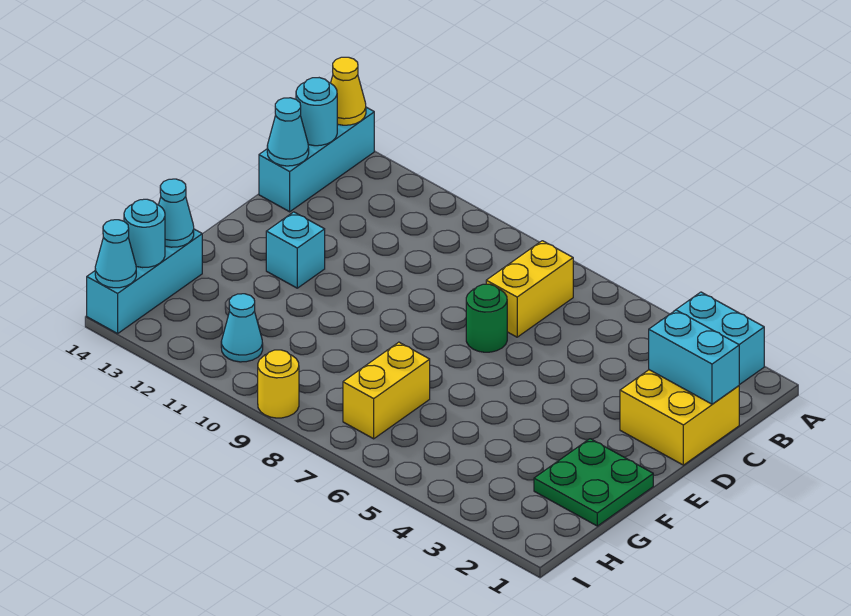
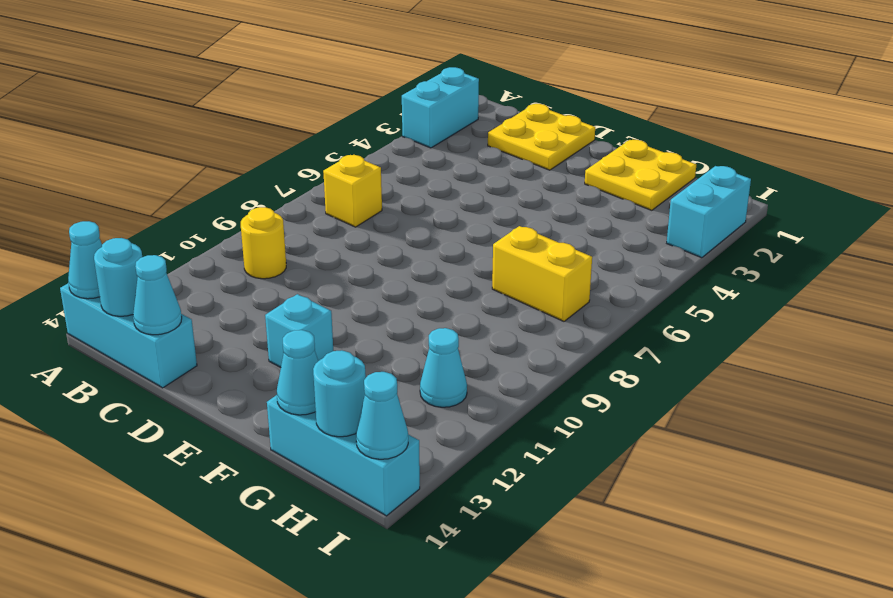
yellow 1x1 cone [331,57,366,125] -> cyan 1x1 cone [68,221,102,299]
yellow 1x2 brick [486,241,573,337] -> yellow 1x1 brick [323,155,382,227]
yellow 2x2 brick [620,370,739,465] -> yellow 2x2 plate [488,104,595,170]
cyan 1x2 brick [649,310,739,404] -> cyan 1x2 brick moved to [667,166,751,258]
green 1x1 round brick [466,284,507,352] -> none
green 2x2 plate [534,439,653,526] -> yellow 2x2 plate [585,140,696,210]
yellow 1x1 round brick [258,350,299,418] -> yellow 1x1 round brick moved to [241,207,286,279]

